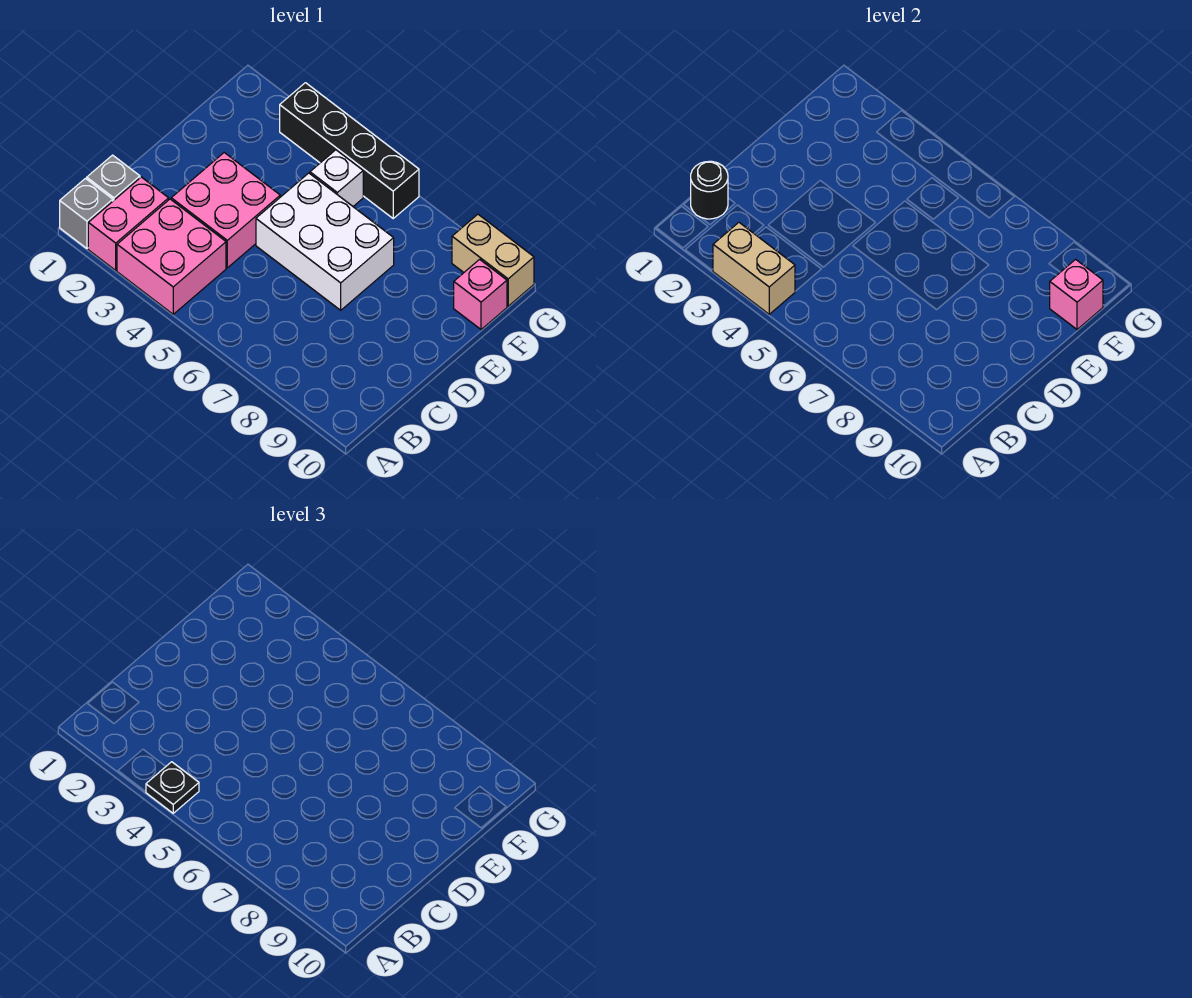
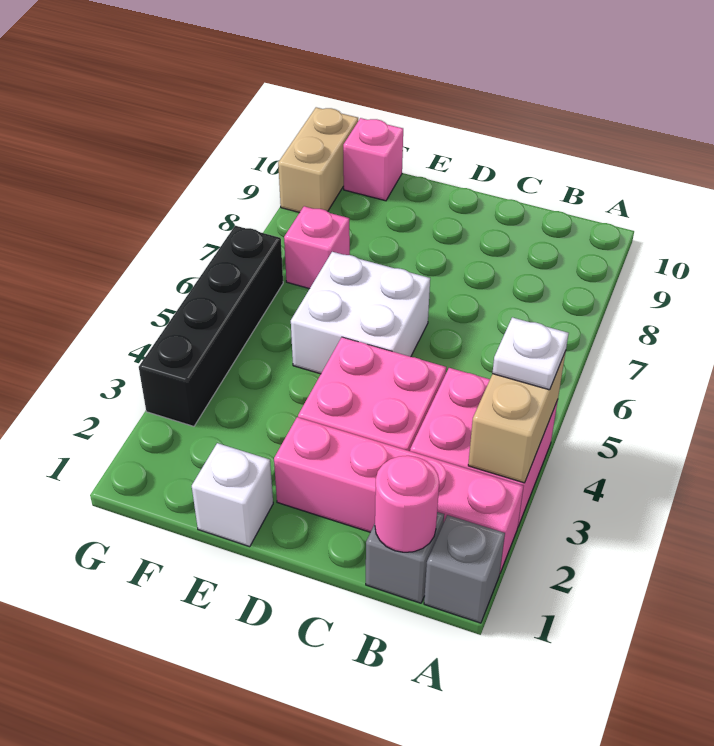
pink 1x2 brick [88,177,169,270] -> pink 1x4 brick [274,417,524,573]
black 1x1 plate [146,762,199,813] -> white 1x1 plate [492,317,569,390]
black 1x1 round brick [691,161,728,219] -> pink 1x1 round brick [375,456,439,552]
white 2x3 brick [256,173,394,310] -> white 2x2 brick [291,252,430,374]
white 1x1 brick [310,150,363,206] -> white 1x1 brick moved to [192,443,273,547]
pink 1x1 brick [1050,259,1103,330] -> pink 1x1 brick moved to [284,206,350,289]

